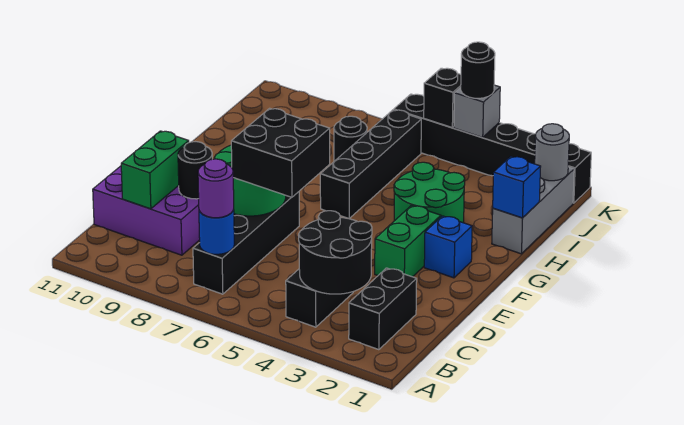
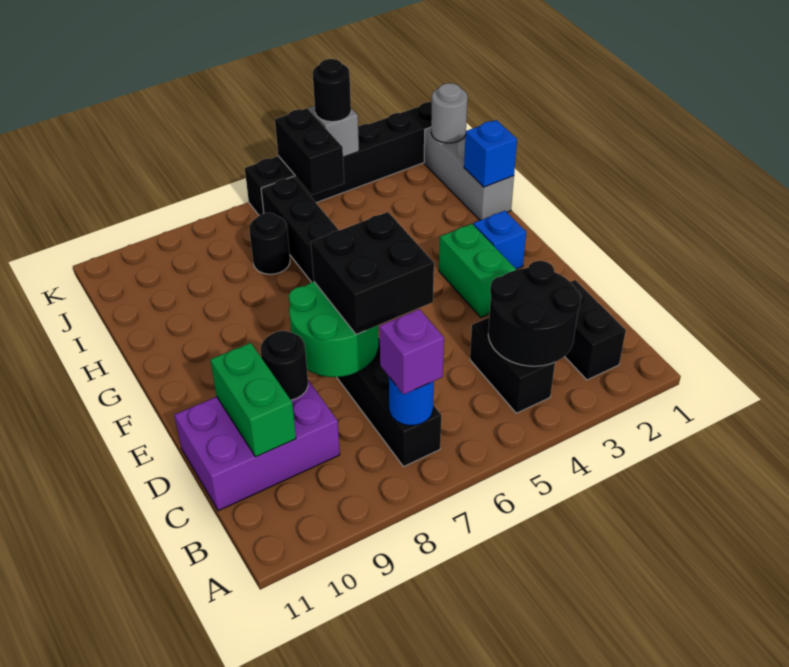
purple 1x1 round brick [198,159,234,218] -> purple 1x1 brick [379,309,444,395]
green 2x2 round brick [394,162,465,223] -> none
black 1x1 brick [424,68,461,128] -> black 1x2 brick [275,108,344,195]

